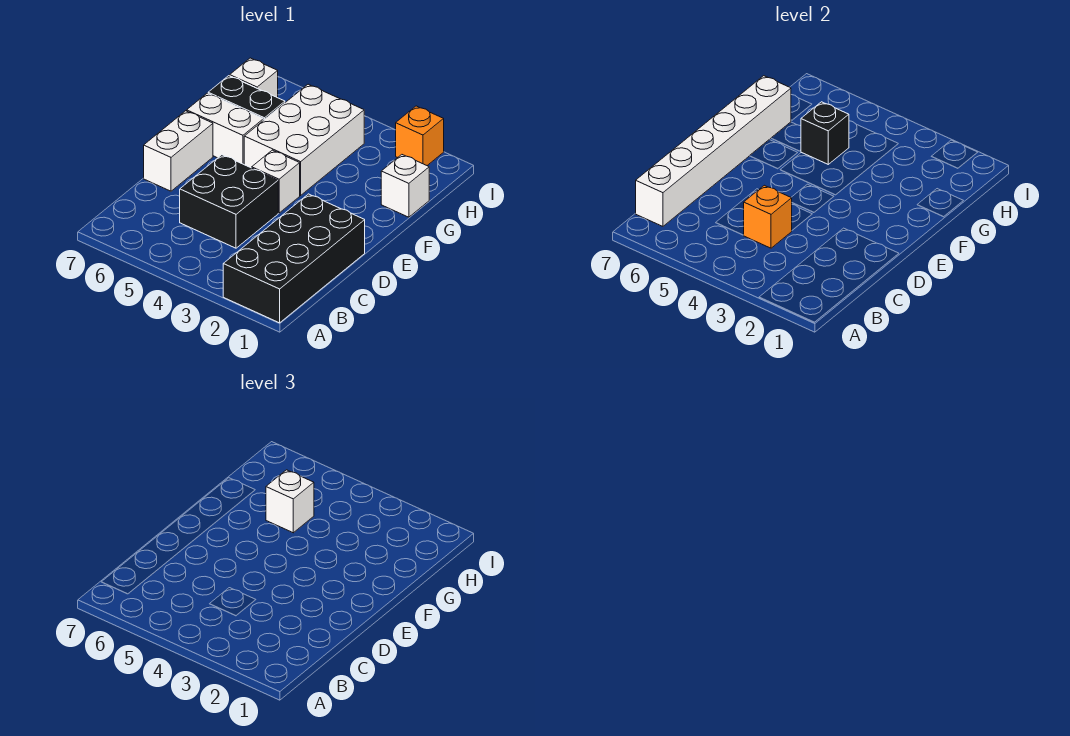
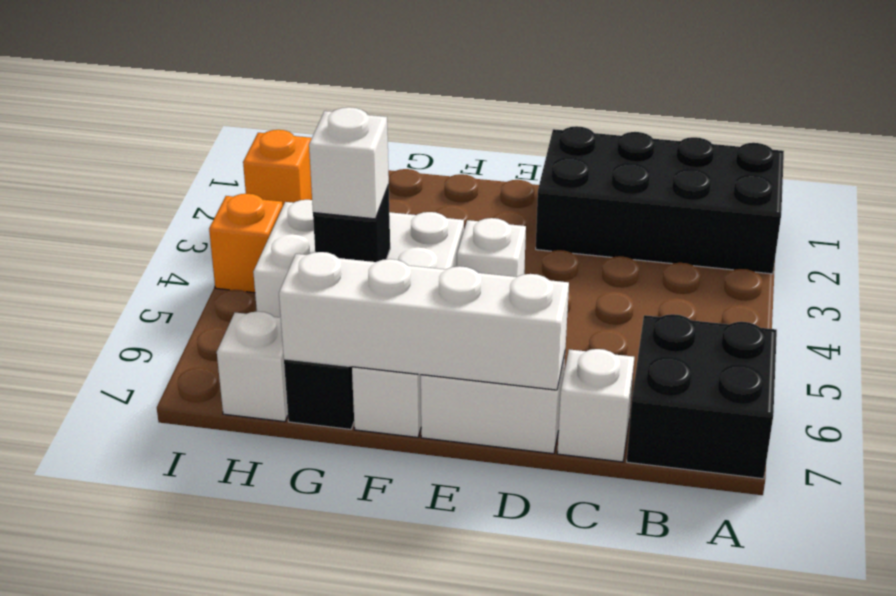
white 1x6 brick [636,76,791,226] -> white 1x4 brick [279,252,569,390]
black 2x2 brick [180,155,278,248] -> black 2x2 brick moved to [627,314,777,479]
orange 1x1 brick [744,185,792,248] -> orange 1x1 brick moved to [209,194,283,293]
white 1x1 brick [381,155,429,217] -> white 1x1 brick moved to [557,349,634,462]

